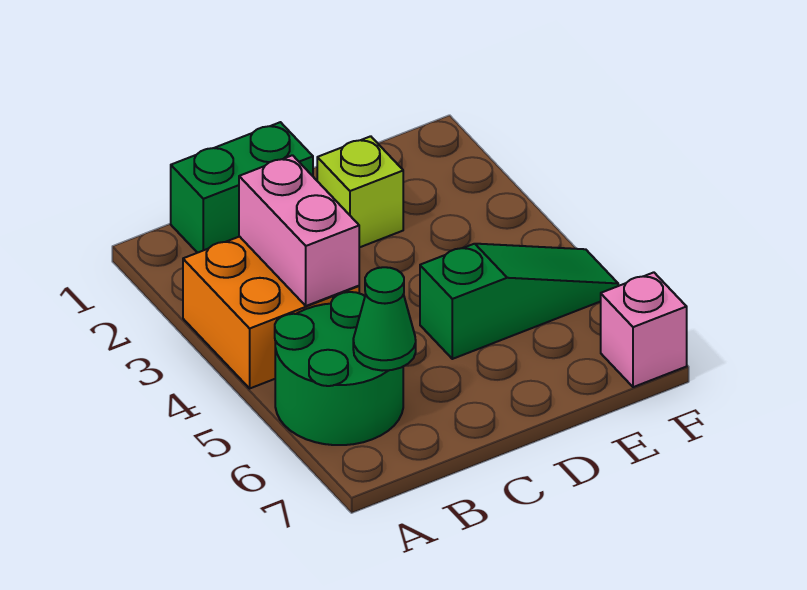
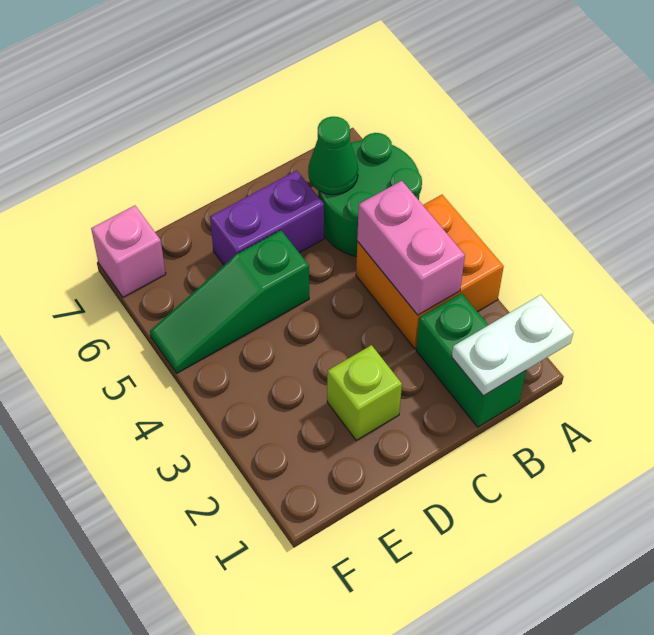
none -> white 1x2 plate [452,295,573,396]
green 1x2 brick [171,122,313,253] -> green 1x2 brick turned to [416,293,526,427]
none -> purple 1x2 brick [210,170,324,265]

